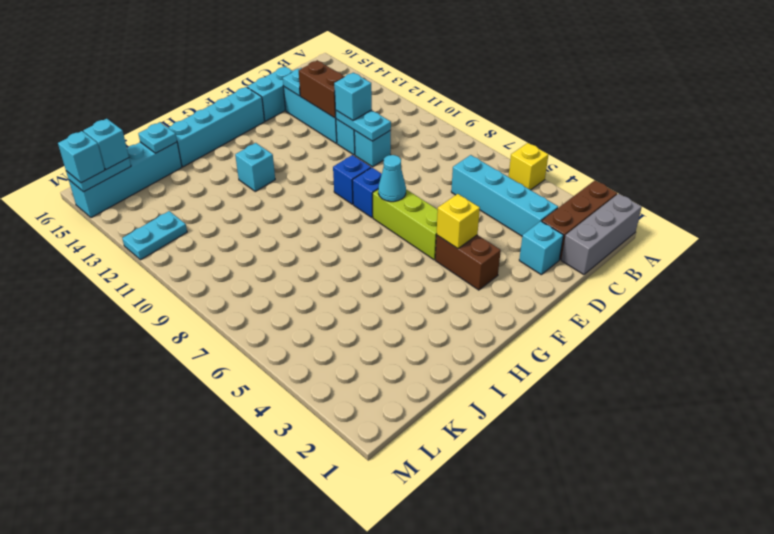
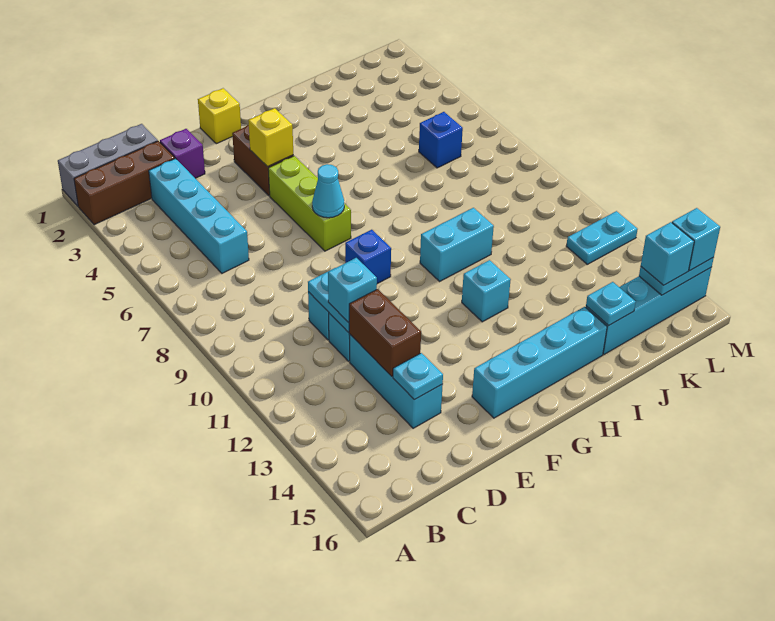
yellow 1x1 brick [509,143,548,190] -> yellow 1x1 brick moved to [198,88,241,144]
cyan 1x1 brick [519,221,563,275] -> purple 1x1 brick [160,129,205,178]
cyan 1x2 brick [247,67,293,121] -> cyan 1x2 brick moved to [420,208,494,281]
blue 1x1 brick [352,168,382,218] -> blue 1x1 brick moved to [419,112,463,168]

